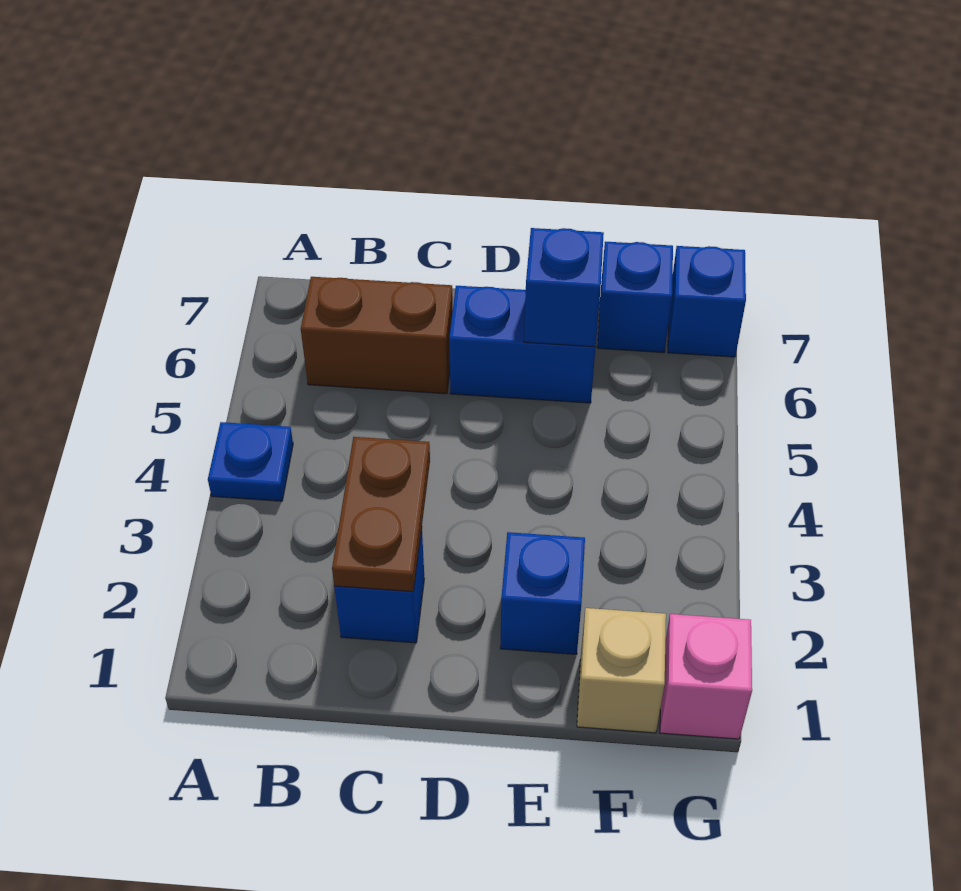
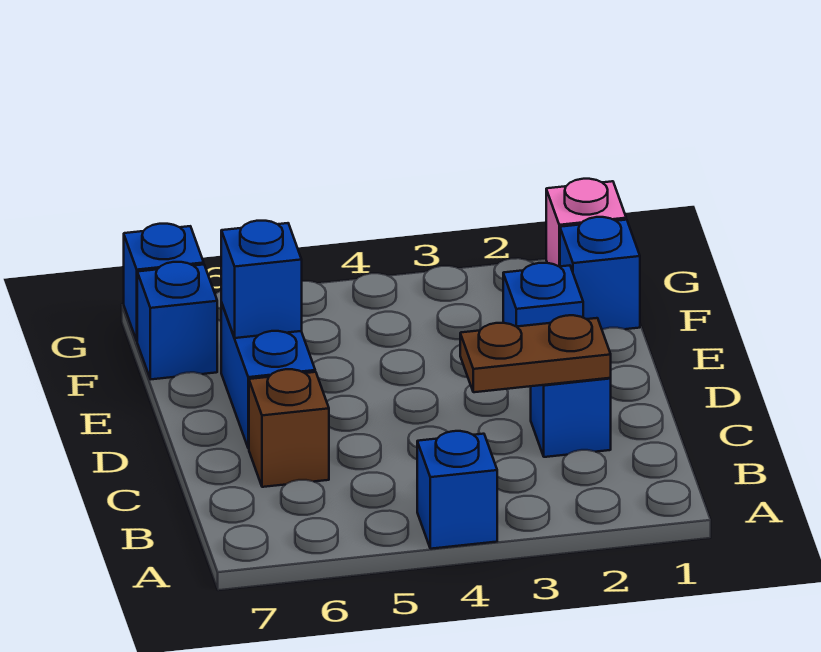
blue 1x1 plate [208,422,293,501] -> blue 1x1 brick [417,431,497,549]
brown 1x2 brick [301,277,453,394] -> brown 1x1 brick [249,369,329,487]
tan 1x1 brick [577,608,666,733] -> blue 1x1 brick [560,217,640,329]

